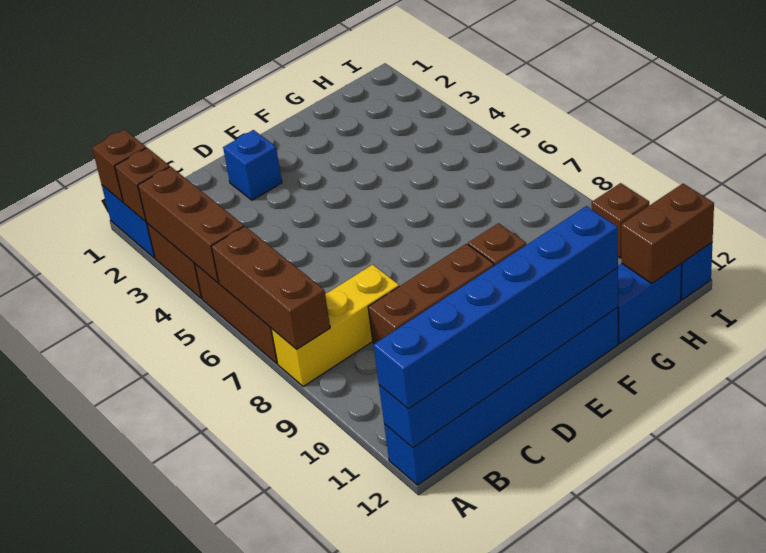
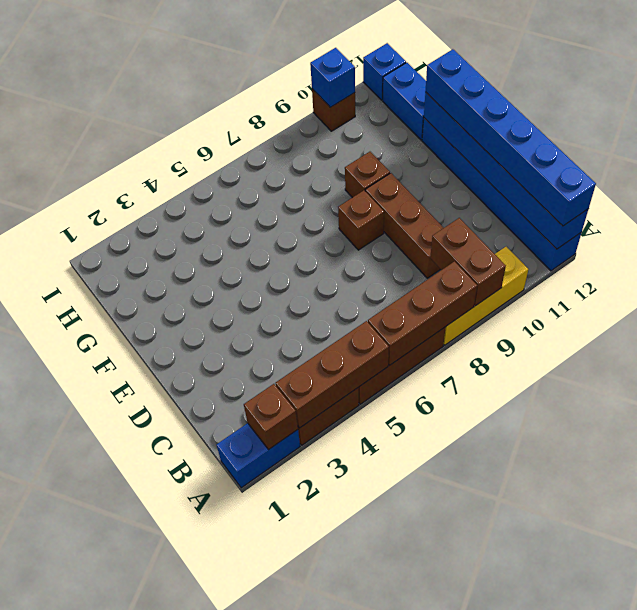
brown 1x1 brick [92,129,146,202] -> brown 1x1 brick moved to [338,190,384,250]
yellow 1x3 brick [271,265,399,387] -> yellow 1x3 brick turned to [444,247,529,345]
blue 1x1 brick [223,130,282,200] -> blue 1x1 brick moved to [310,48,355,107]
brown 1x2 brick [621,184,714,283] -> brown 1x2 brick moved to [430,218,506,306]

